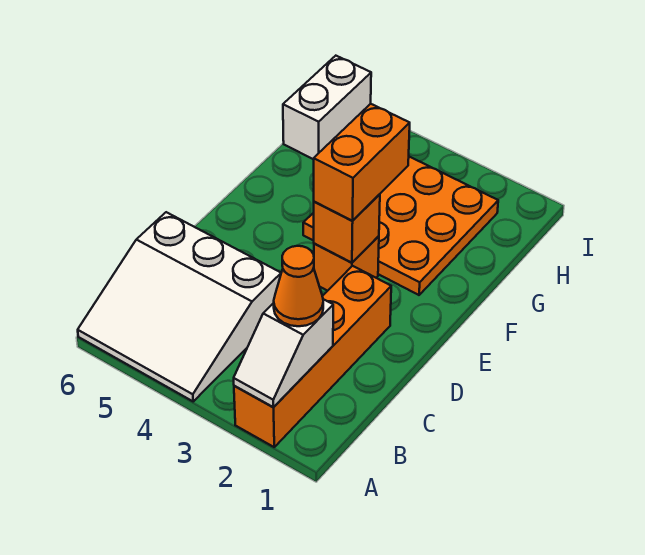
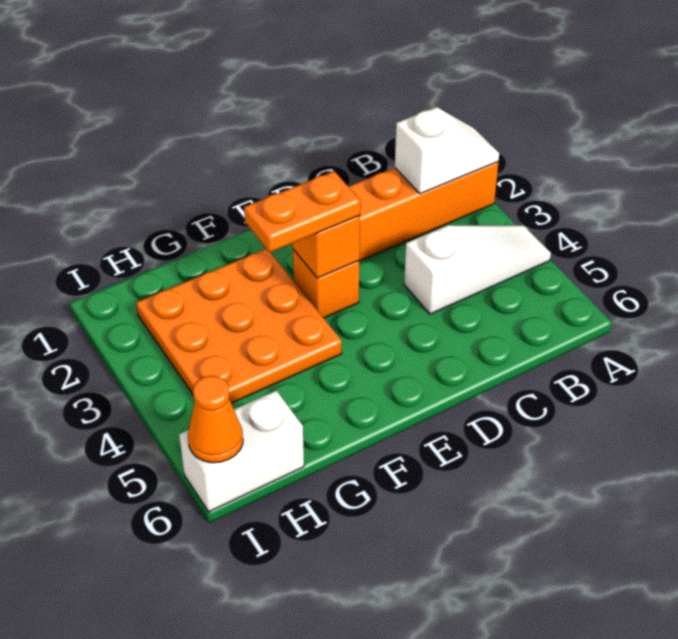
white 3x3 slope [78,212,281,401] -> white 1x3 slope [404,225,551,314]
orange 1x1 cone [274,246,323,326] -> orange 1x1 cone moved to [188,376,243,463]
orange 1x2 brick [314,104,410,221] -> orange 1x2 plate [244,171,360,252]

